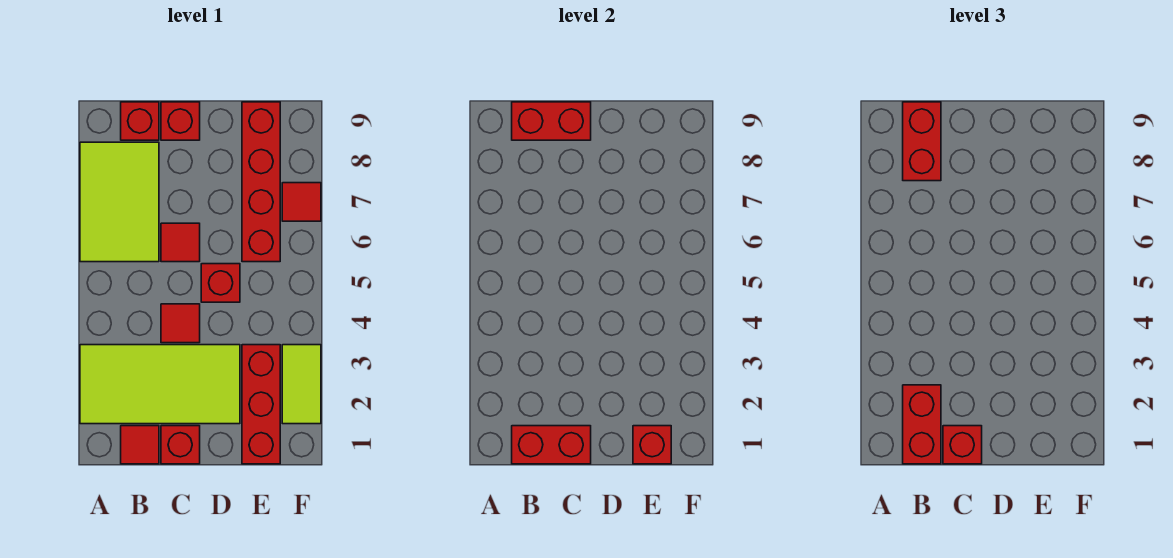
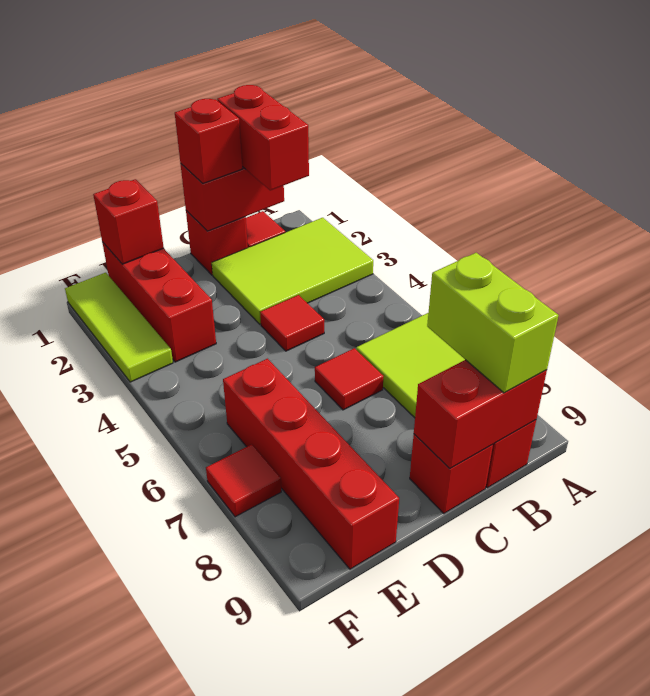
lime 2x4 tile [80,345,240,424] -> lime 2x3 tile [212,218,373,324]
red 1x2 brick [903,102,941,181] -> lime 1x2 brick [427,253,559,393]
red 1x1 brick [201,264,240,302] -> none
lime 1x2 tile [282,345,321,424] -> lime 1x3 tile [65,273,173,382]

